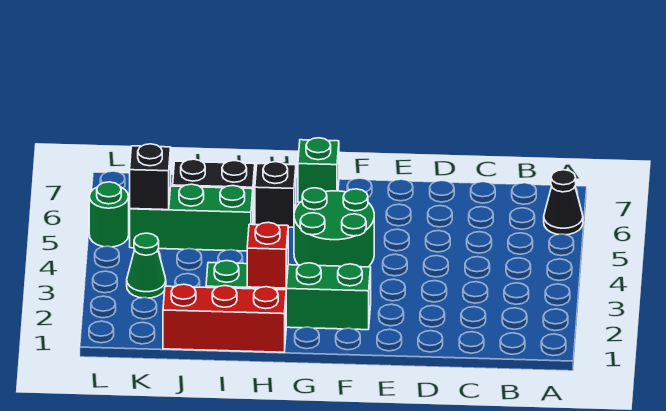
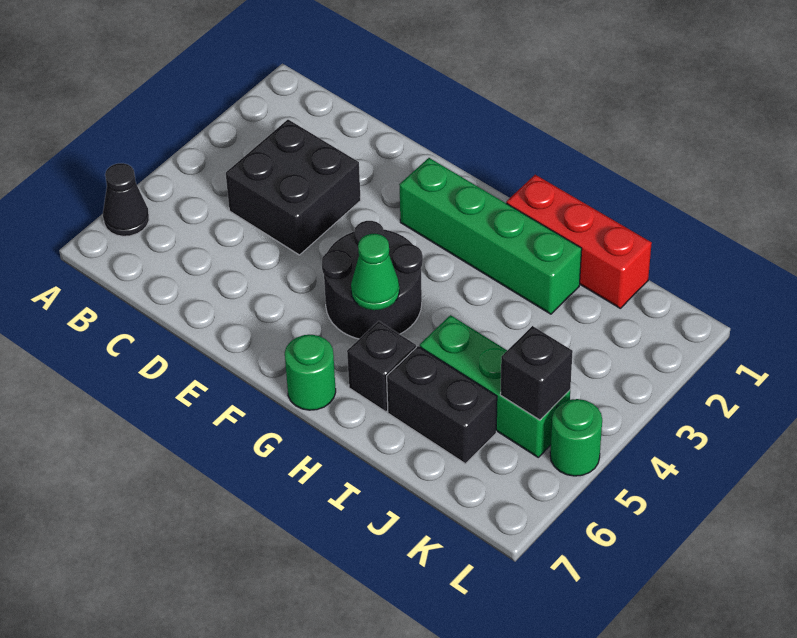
none -> black 2x2 brick [226,120,361,255]
green 2x2 round brick [294,188,374,267] -> black 2x2 round brick [322,221,423,339]
green 1x1 brick [298,138,339,202] -> green 1x1 round brick [285,335,336,410]
red 1x1 brick [247,222,288,288] -> none
green 1x1 cone [127,233,166,298] -> green 1x1 cone moved to [351,234,399,310]

